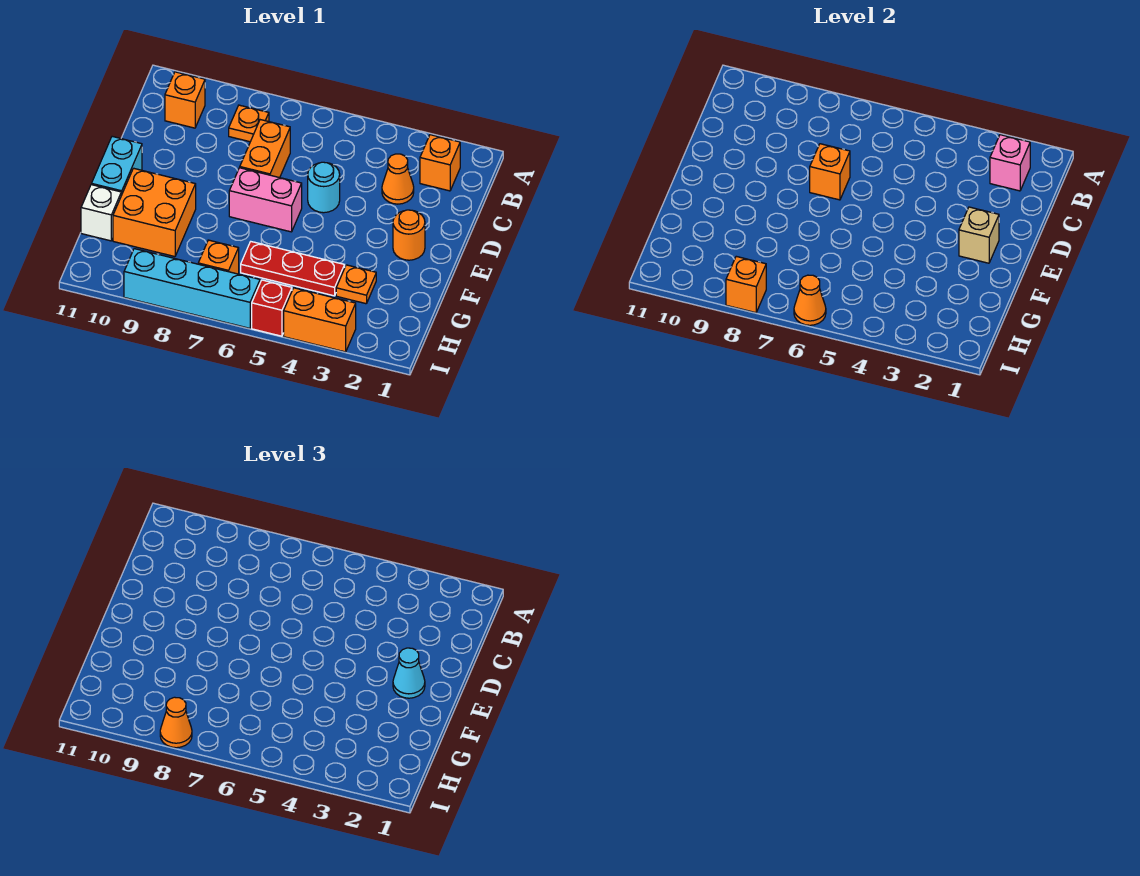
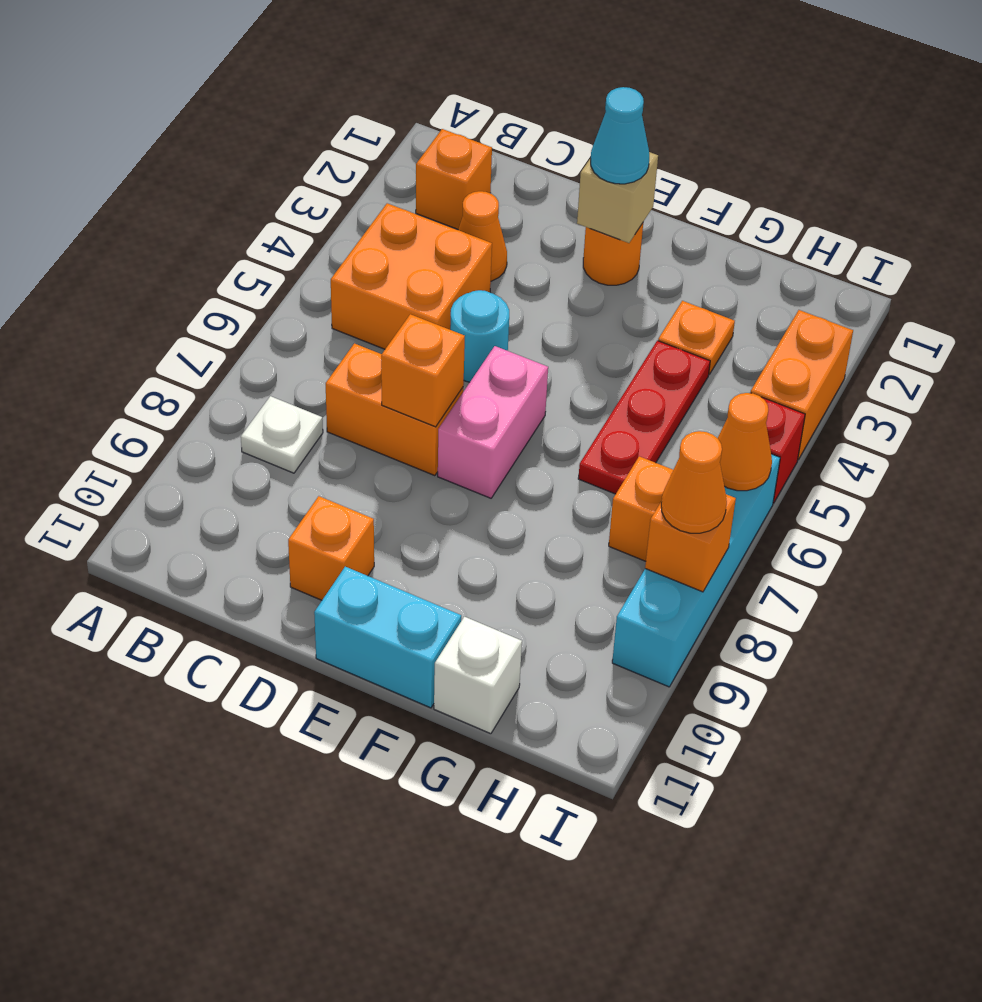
pink 1x1 brick [990,135,1030,191] -> none
orange 1x1 plate [229,105,269,142] -> white 1x1 plate [241,396,323,473]
orange 1x1 brick [165,72,205,128] -> orange 1x1 brick moved to [288,496,374,600]
orange 2x2 brick [113,168,196,257] -> orange 2x2 brick moved to [331,203,492,349]

